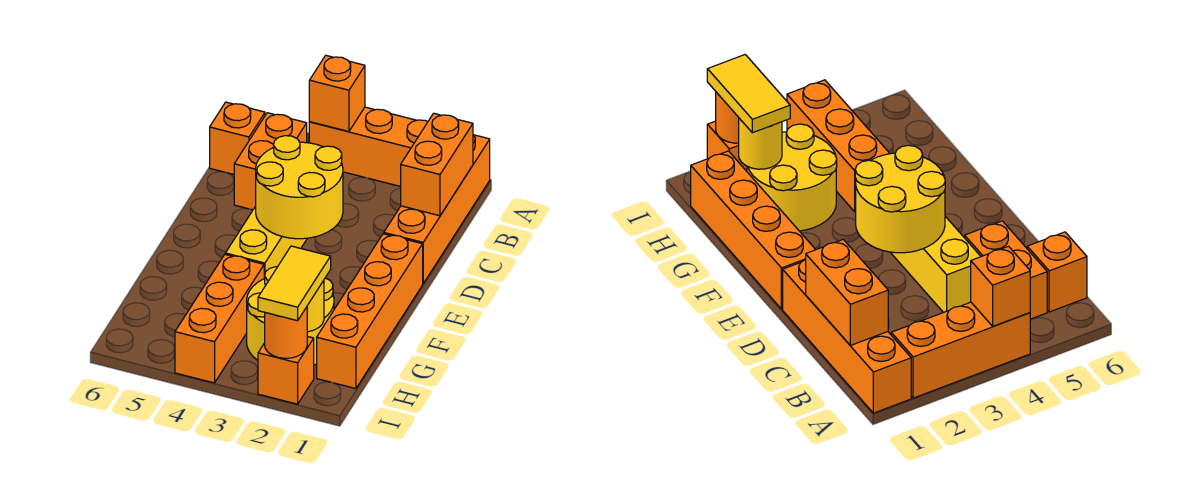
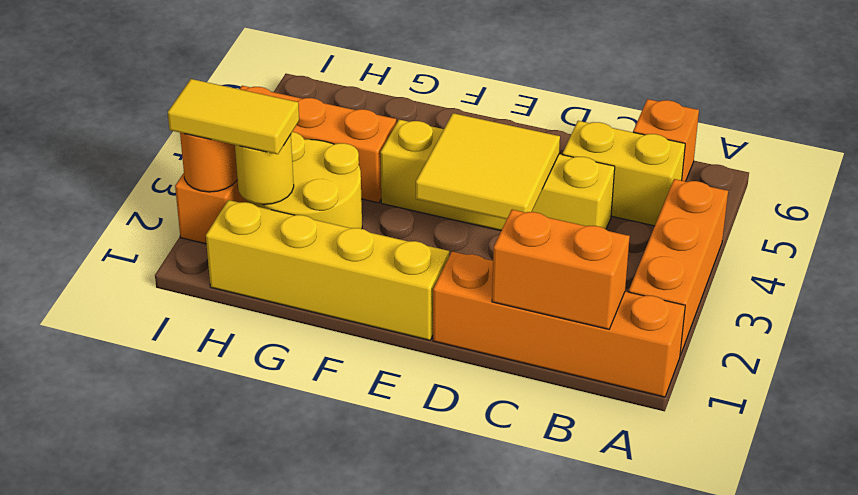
orange 1x1 brick [309,55,365,132] -> none
orange 1x2 brick [234,113,307,210] -> yellow 1x2 brick [562,121,685,226]
yellow 2x2 round brick [256,136,343,239] -> yellow 2x2 tile [416,113,560,219]
orange 1x4 brick [317,234,423,389] -> yellow 1x4 brick [206,200,449,340]

